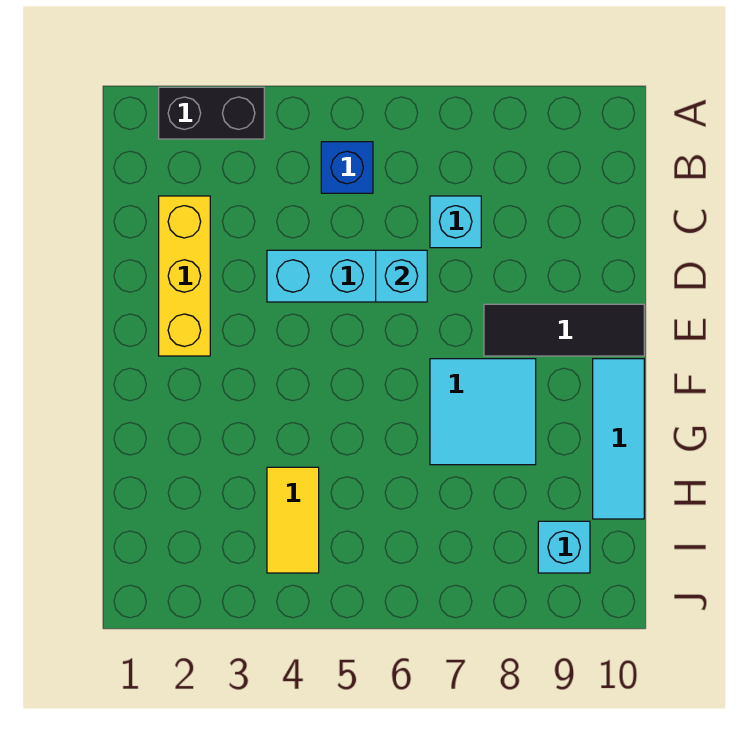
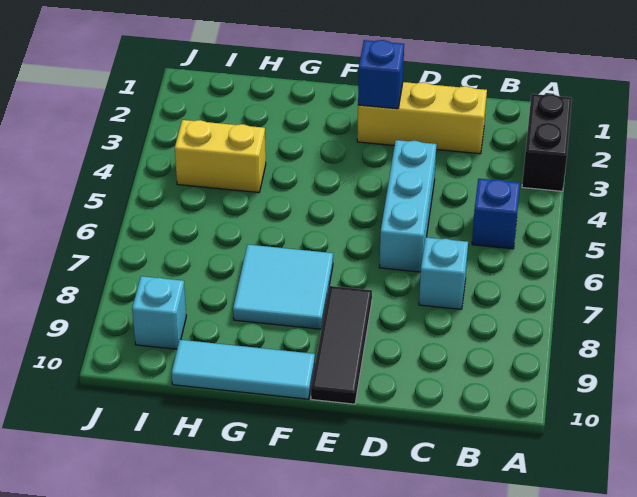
cyan 1x1 brick [376,250,427,302] -> none
none -> blue 1x1 brick [358,40,404,109]
yellow 1x2 tile [267,467,319,573] -> yellow 1x2 brick [175,120,266,192]

